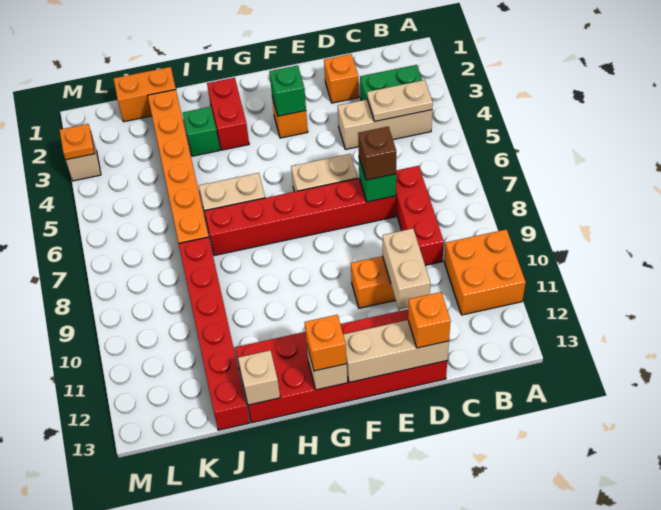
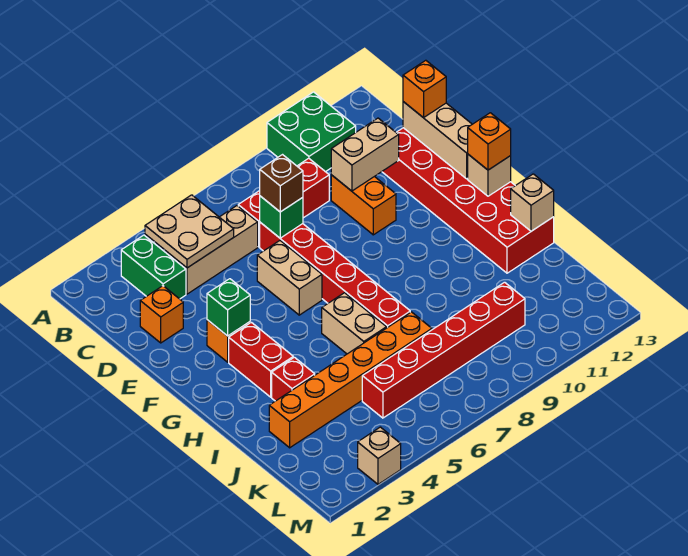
orange 2x2 brick [444,229,526,315] -> green 2x2 brick [267,92,356,172]
tan 1x3 brick [338,99,432,149] -> tan 1x3 brick turned to [167,206,258,294]
tan 1x2 plate [367,80,433,122] -> tan 2x2 plate [145,195,234,268]
red 1x2 brick [207,78,249,150] -> red 1x2 brick turned to [229,322,293,397]
green 1x1 brick [183,107,220,156] -> red 1x1 brick [272,357,315,401]
orange 1x2 brick [114,67,176,122] -> none
red 1x6 brick [179,237,250,430] -> red 1x6 brick moved to [362,282,525,418]
orange 1x1 plate [60,124,95,160] -> none

